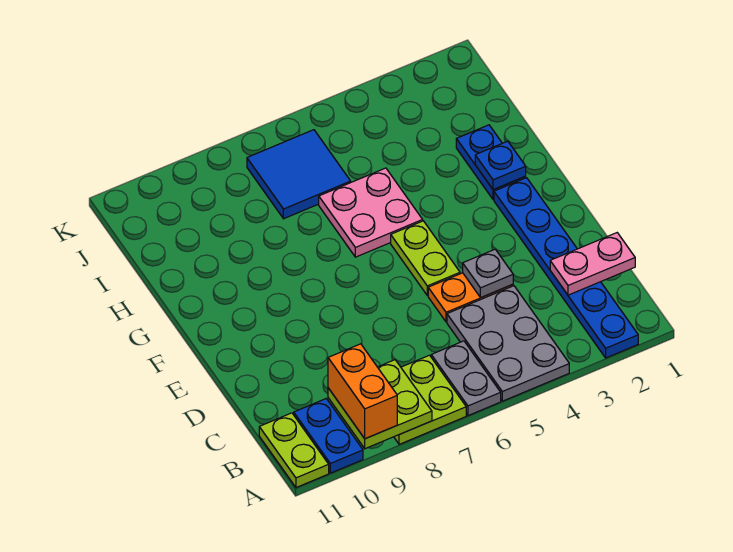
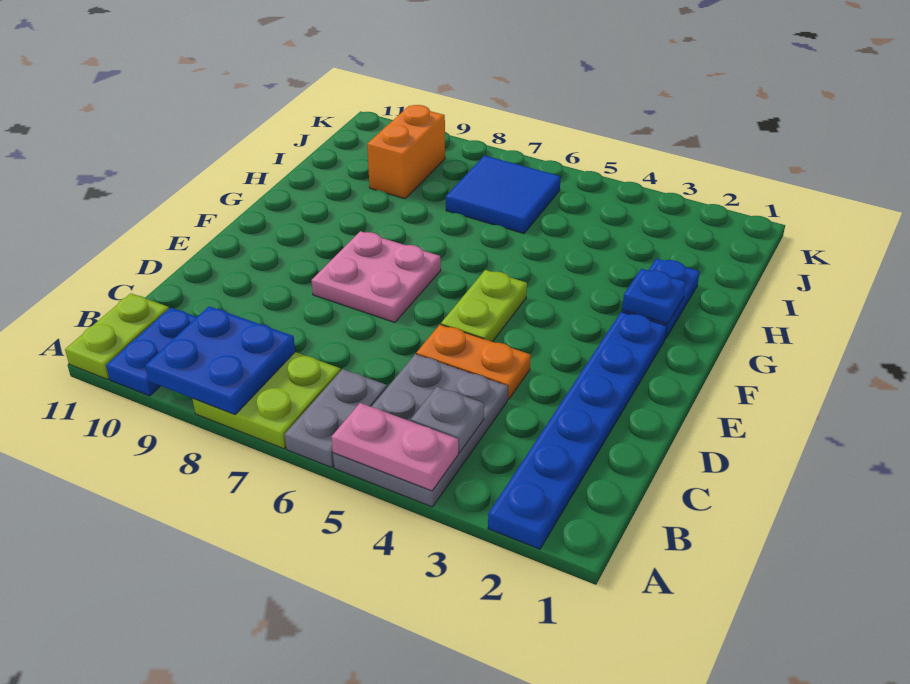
lime 2x2 plate [328,360,432,449] -> blue 2x2 plate [145,306,295,414]
orange 1x2 brick [328,344,397,439] -> orange 1x2 brick moved to [367,105,445,199]
pink 1x2 plate [550,233,635,295] -> pink 1x2 plate moved to [331,403,458,491]
grey 1x1 plate [463,249,513,298] -> grey 1x1 plate moved to [411,387,484,453]
pink 2x2 plate [319,168,423,257] -> pink 2x2 plate moved to [311,231,441,322]

